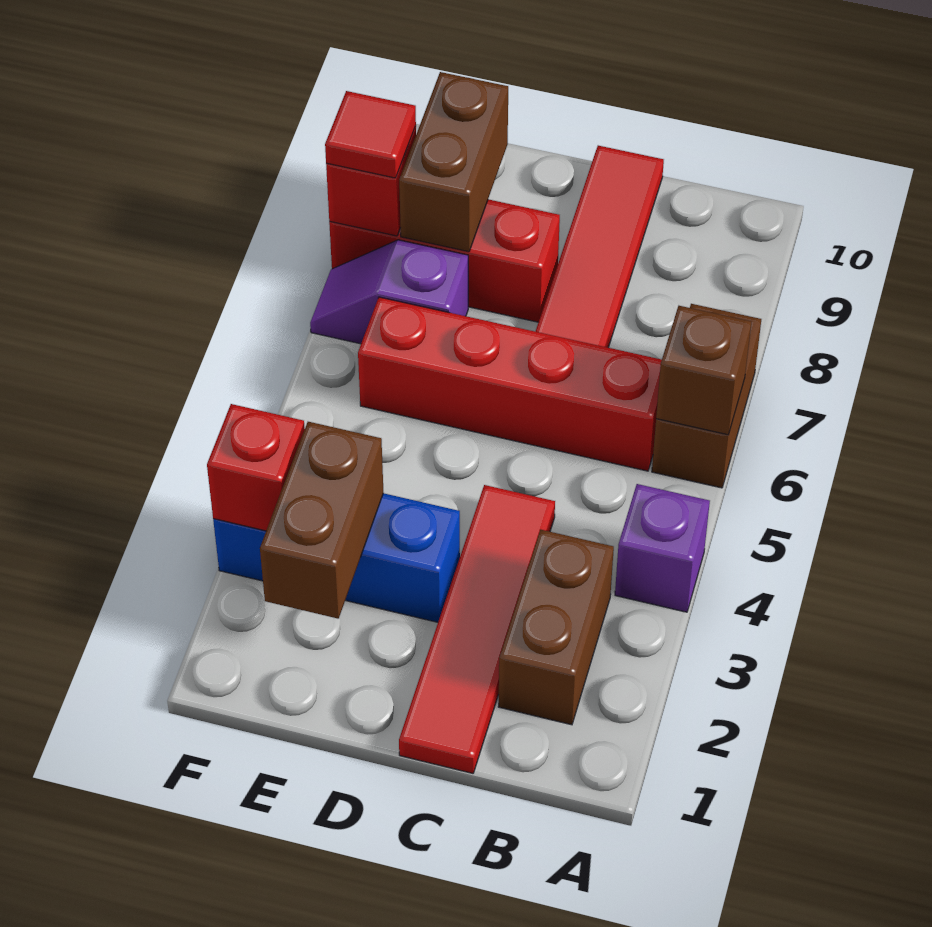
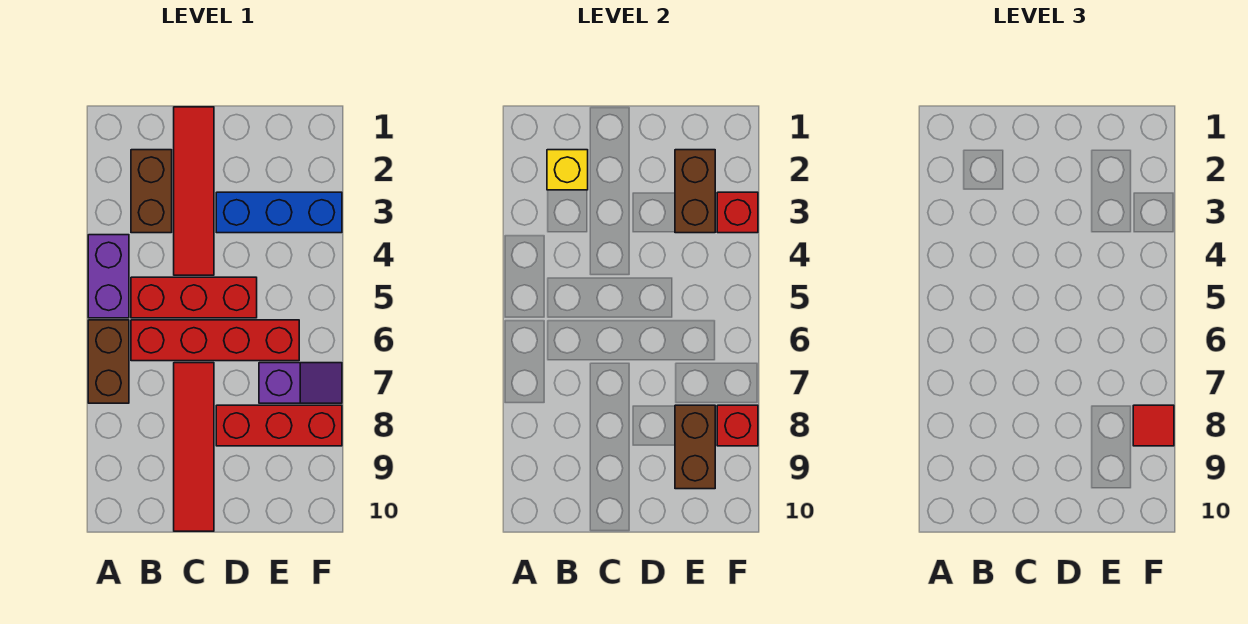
purple 1x1 brick [615,484,710,612] -> purple 1x2 brick [88,235,129,318]
brown 1x1 brick [656,305,751,435] -> none
none -> yellow 1x1 brick [547,150,588,190]
none -> red 1x3 brick [131,277,257,318]

